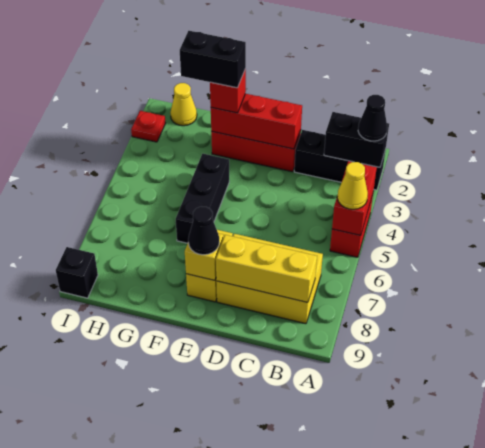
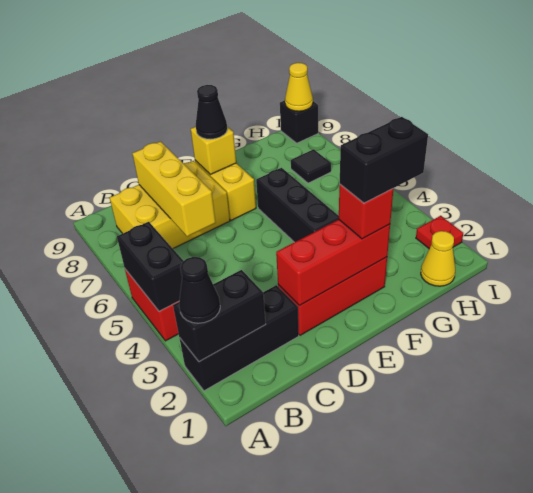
red 1x2 brick [332,161,377,235] -> black 1x2 brick [117,222,183,311]
yellow 1x1 cone [337,162,368,209] -> yellow 1x1 cone moved to [285,63,313,111]
yellow 1x3 brick [216,235,317,302] -> yellow 1x3 brick turned to [132,141,216,237]
none -> black 1x1 tile [291,149,331,183]

